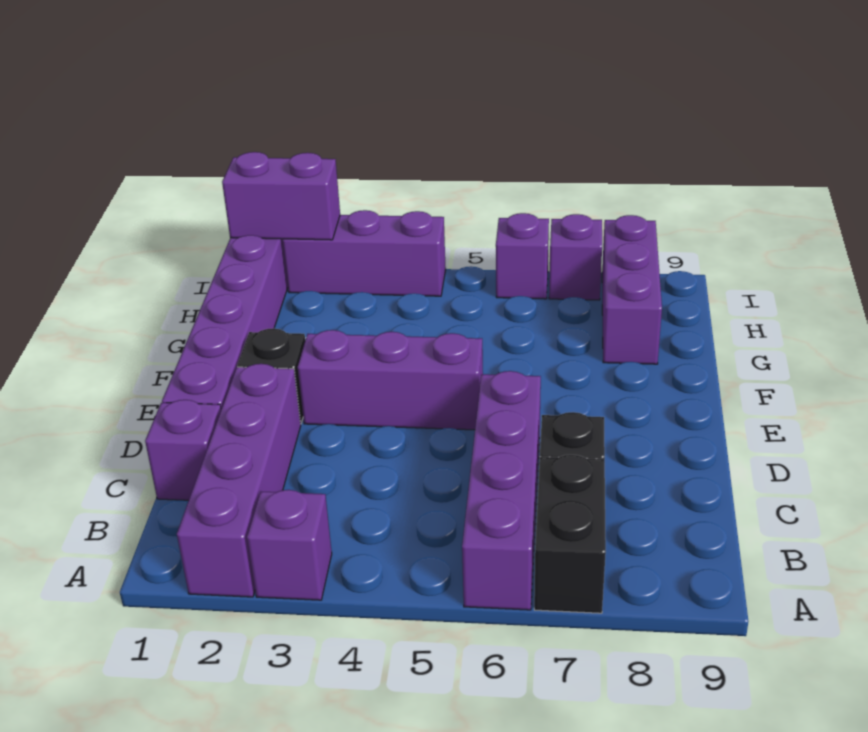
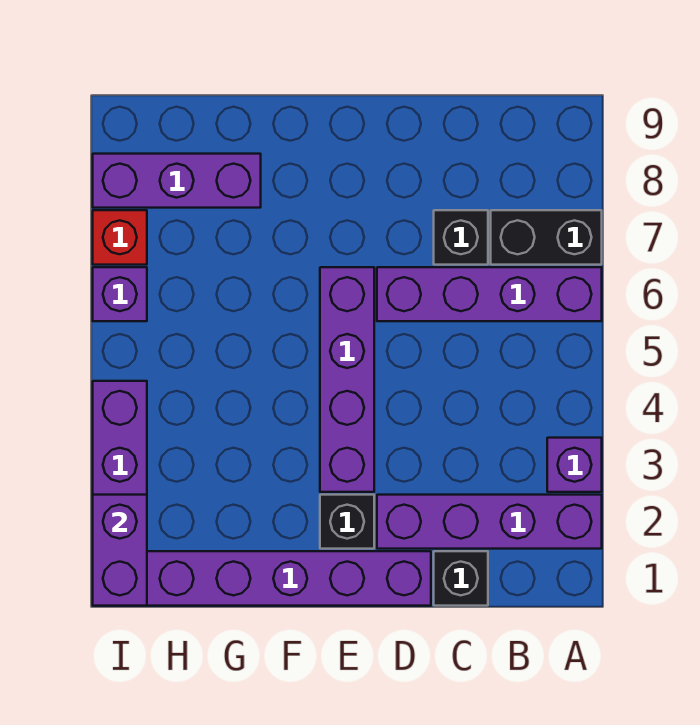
purple 1x1 brick [145,400,221,500] -> black 1x1 brick [434,551,488,606]
purple 1x3 brick [298,330,483,430] -> purple 1x4 brick [320,267,374,492]
purple 1x1 brick [549,214,602,300] -> red 1x1 brick [93,210,147,265]

